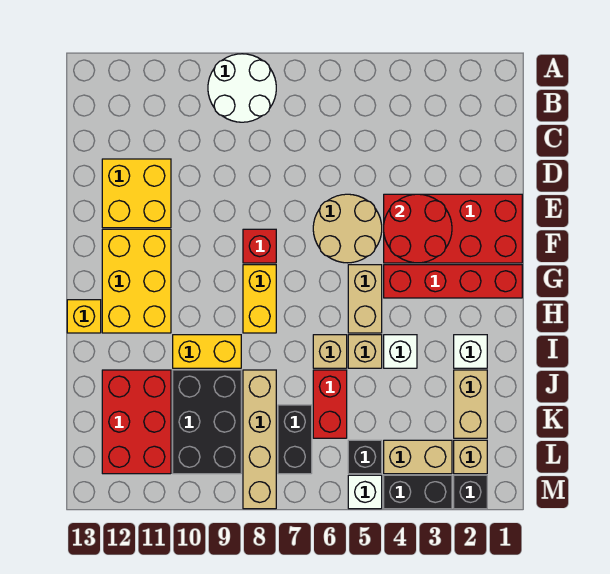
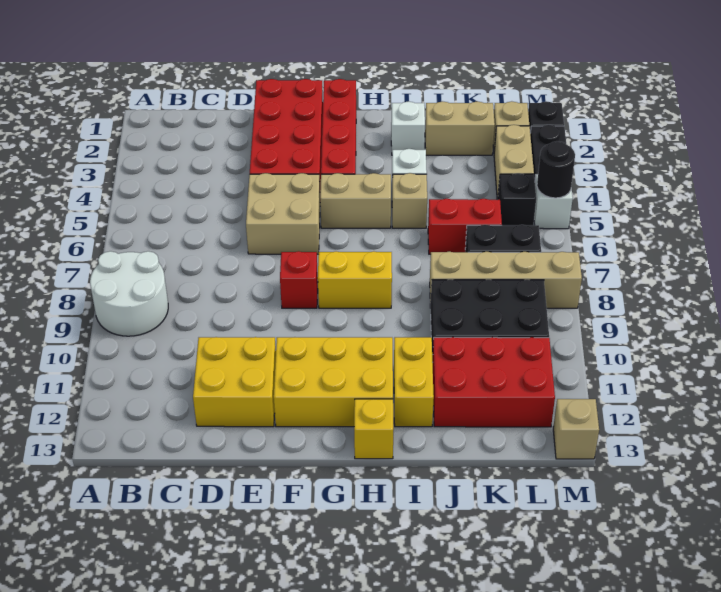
red 2x2 round brick [384,194,452,263] -> none
tan 2x2 round brick [313,194,382,263] -> tan 2x2 brick [246,173,320,254]
tan 1x1 brick [313,335,347,368] -> tan 1x1 brick moved to [553,399,599,459]
yellow 1x2 brick [173,335,241,368] -> yellow 1x2 brick moved to [394,337,434,427]
none -> black 1x1 round brick [537,141,575,198]

